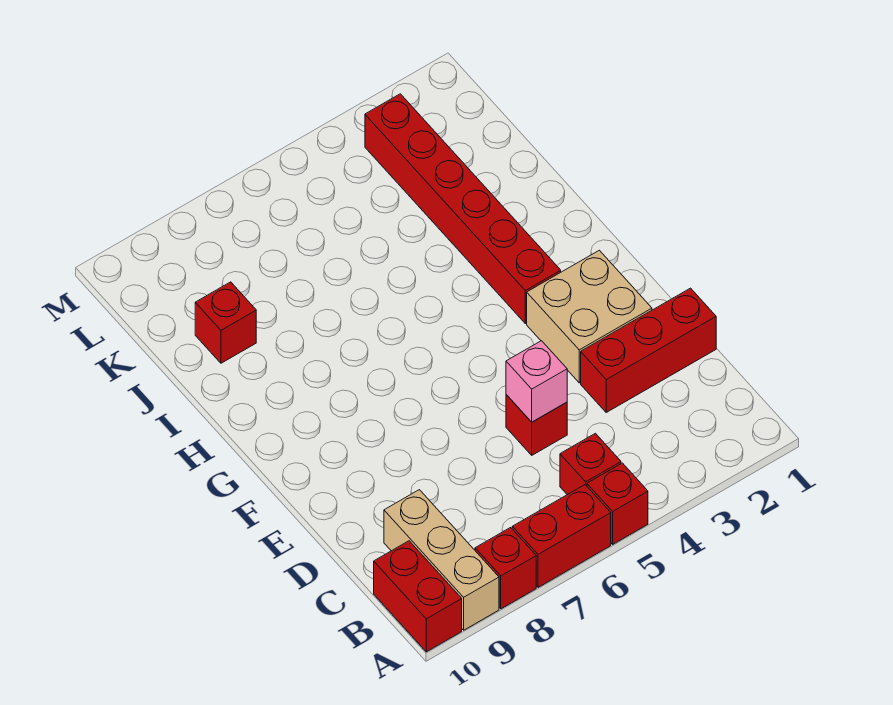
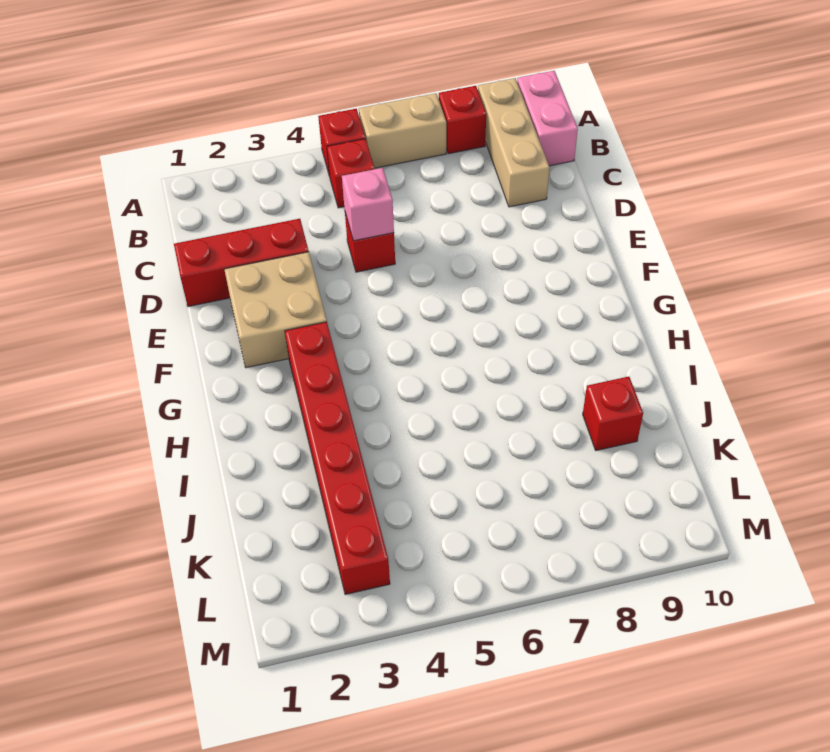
red 1x2 brick [512,485,611,587] -> tan 1x2 brick [359,93,446,168]
red 1x2 brick [374,541,462,652] -> pink 1x2 brick [517,71,578,166]

